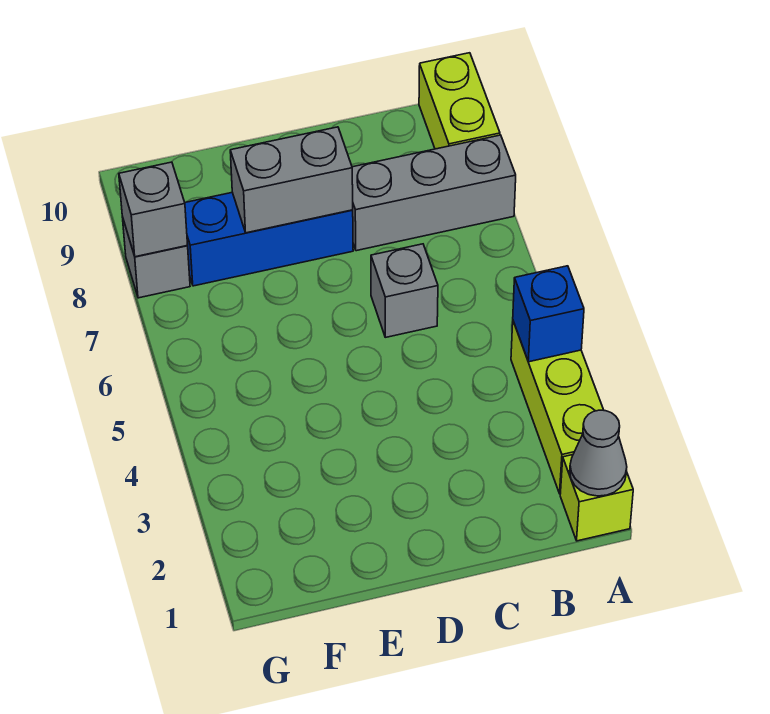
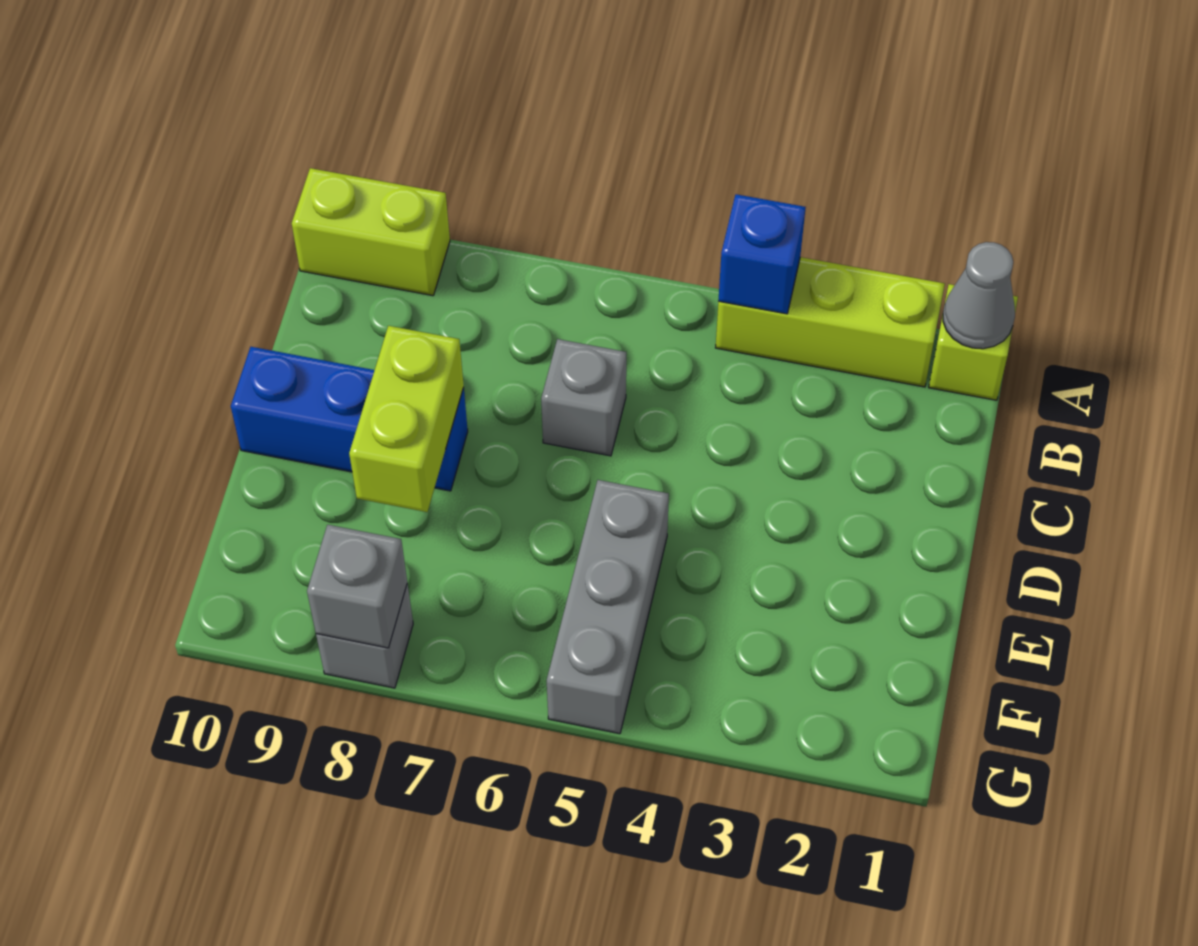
grey 1x3 brick [352,135,516,251] -> grey 1x3 brick moved to [547,480,669,734]
blue 1x3 brick [185,192,353,286] -> blue 1x3 brick turned to [231,347,468,491]
grey 1x2 brick [230,127,353,233] -> lime 1x2 brick [349,326,464,512]

